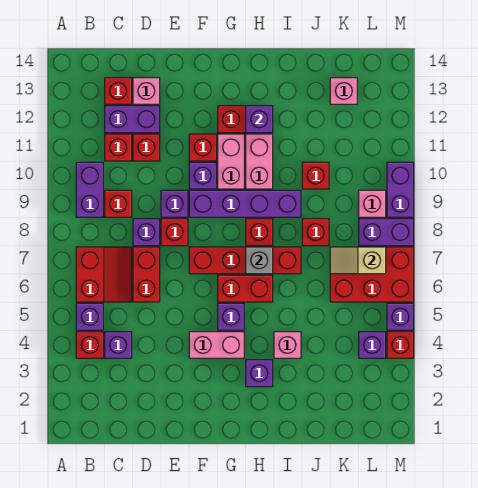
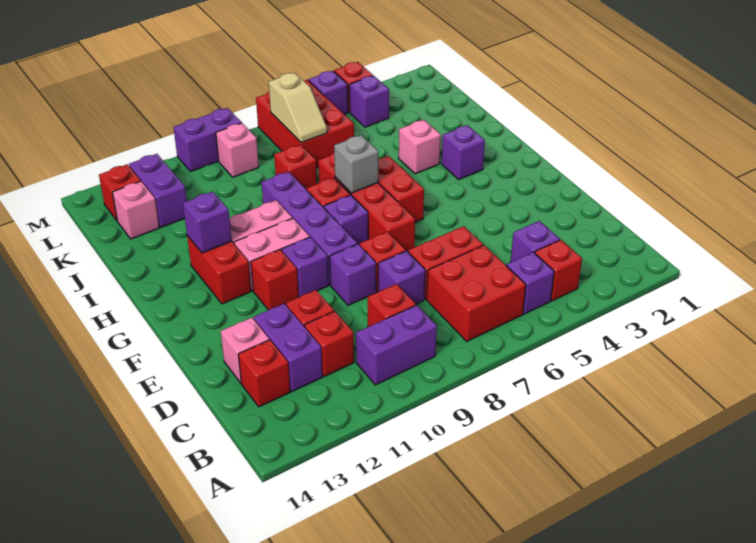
red 2x2 slope [76,247,132,302] -> red 2x2 brick [427,245,526,341]
pink 1x2 brick [189,332,244,358] -> none
purple 1x1 brick [218,303,244,330] -> purple 1x1 brick moved to [324,195,368,245]
red 1x1 brick [302,162,329,189] -> red 1x1 brick moved to [99,164,140,221]
purple 1x2 brick [359,219,414,246] -> purple 1x2 brick moved to [129,154,187,227]

